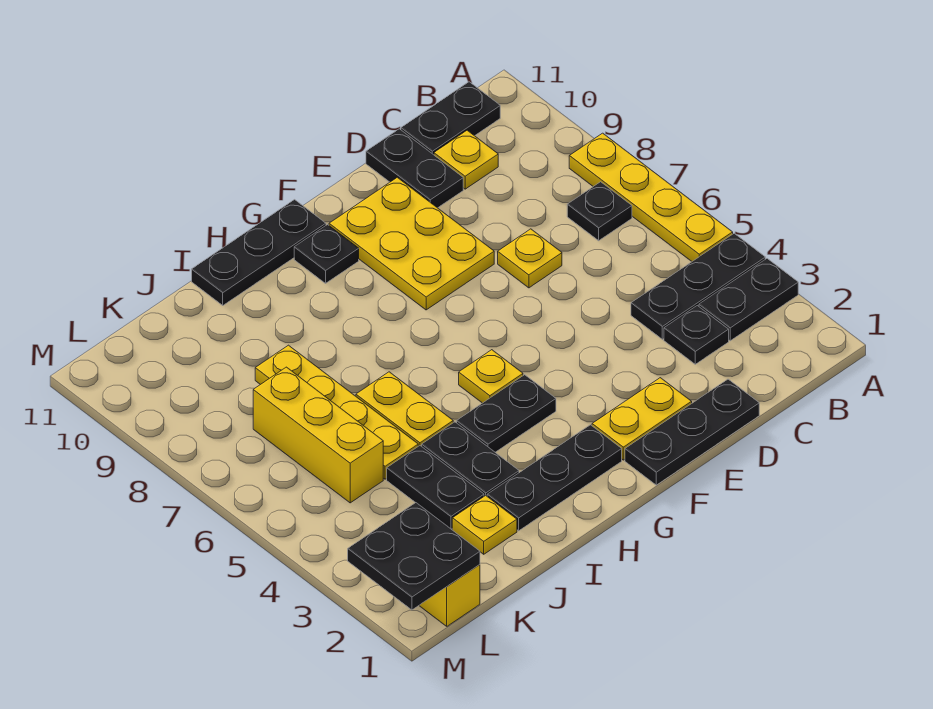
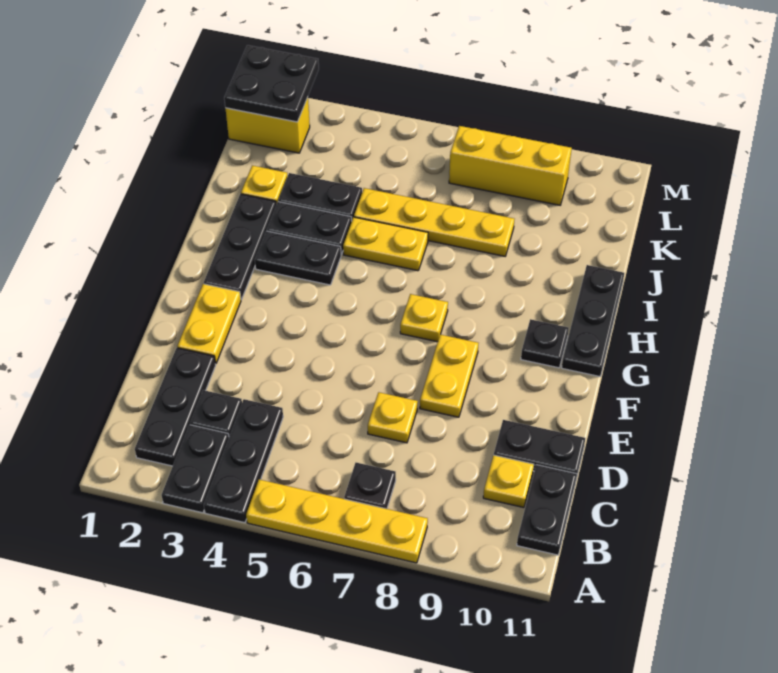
black 1x3 plate [625,379,759,485] -> black 1x3 plate moved to [135,348,216,466]
yellow 2x3 plate [329,177,494,310] -> yellow 1x2 plate [420,334,479,417]
black 1x2 plate [457,375,556,452] -> black 1x2 plate turned to [255,231,341,285]
yellow 1x1 plate [459,350,523,403] -> yellow 1x1 plate moved to [400,294,448,342]
yellow 1x3 brick [253,367,383,503] -> yellow 1x3 brick moved to [449,126,572,205]

